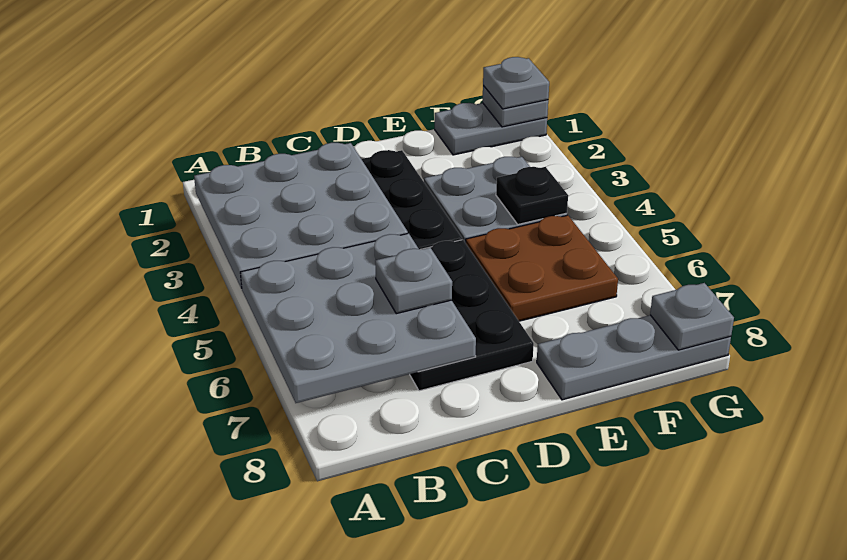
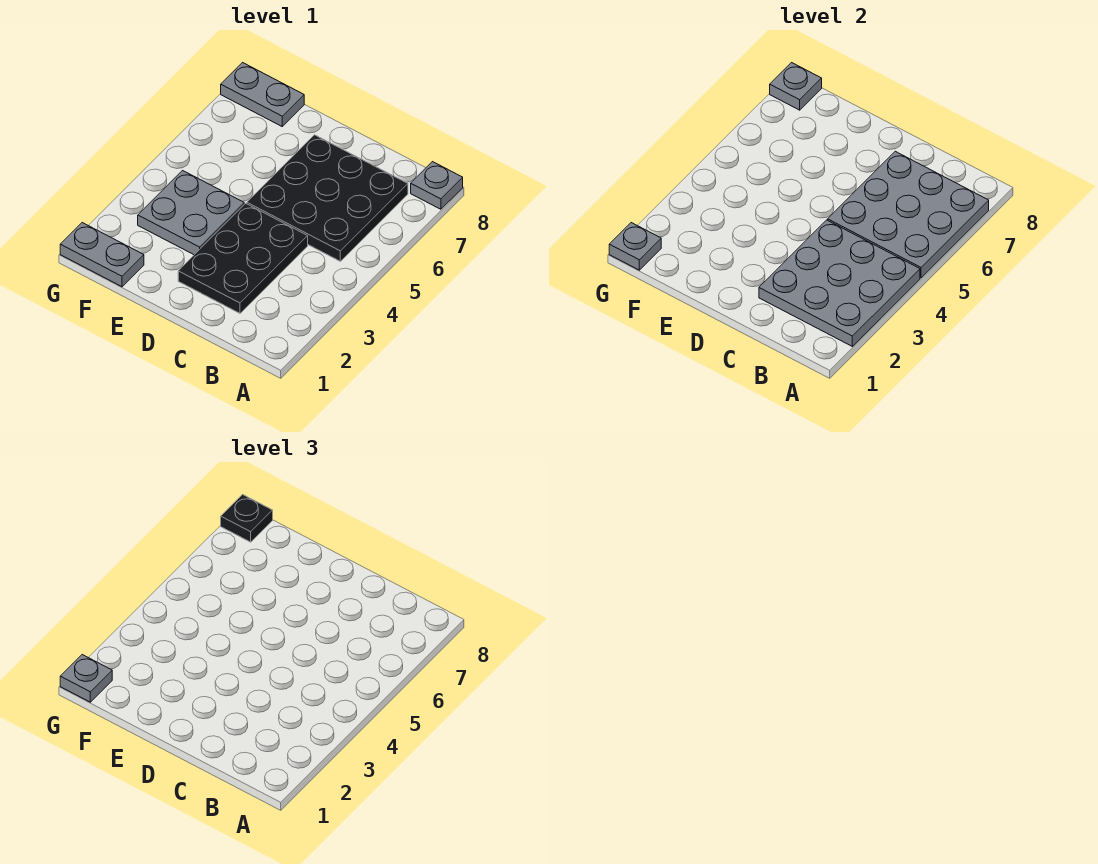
black 2x3 plate [410,240,534,391] -> black 3x3 plate [247,135,408,261]
grey 1x1 plate [375,248,452,314] -> grey 1x1 plate moved to [411,162,463,209]
brown 2x2 plate [466,215,618,321] -> none
grey 1x3 plate [537,315,731,400] -> grey 1x2 plate [221,63,304,126]
black 1x1 plate [496,167,568,224] -> black 1x1 plate moved to [221,495,273,542]

